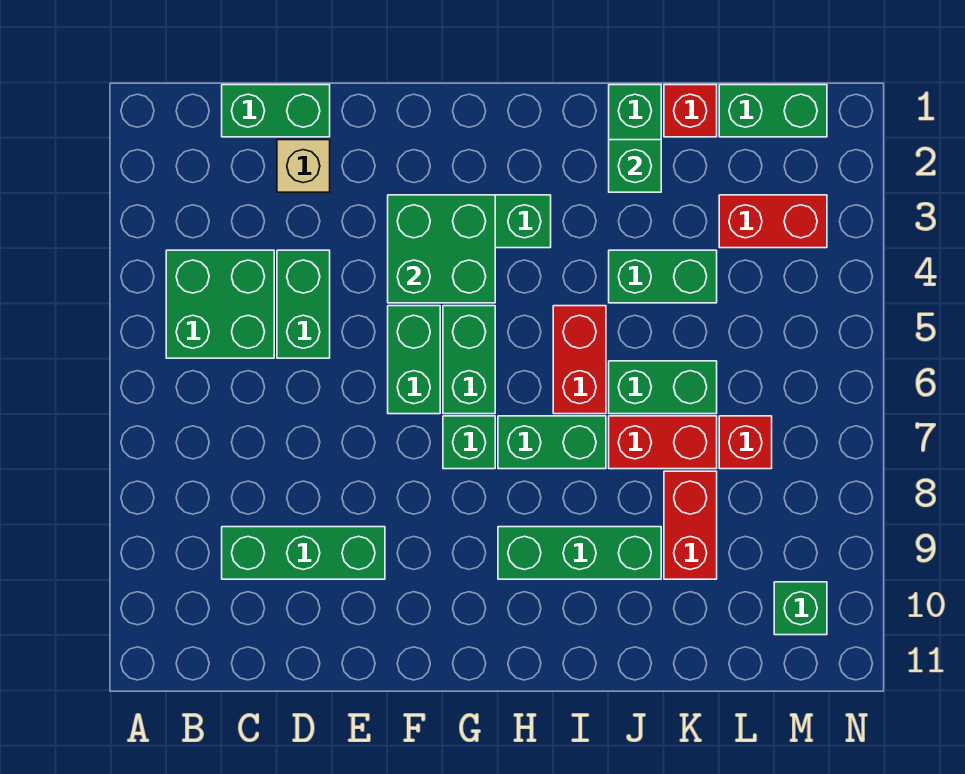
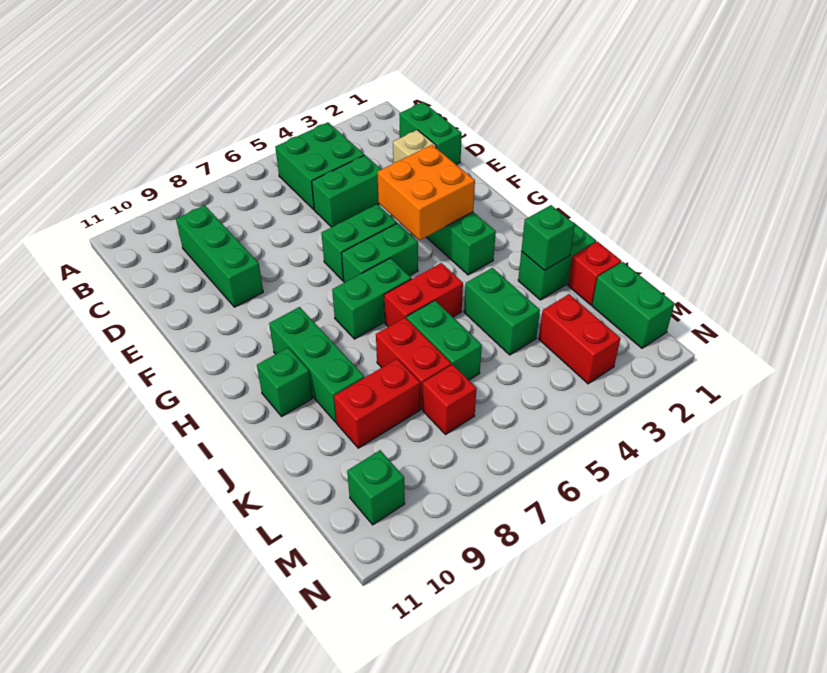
green 2x2 brick [388,195,495,303] -> orange 2x2 brick [377,145,475,240]
green 1x1 brick [443,416,495,469] -> green 1x1 brick moved to [257,347,312,416]
green 1x2 brick [498,416,606,469] -> green 1x2 brick turned to [332,258,411,339]

